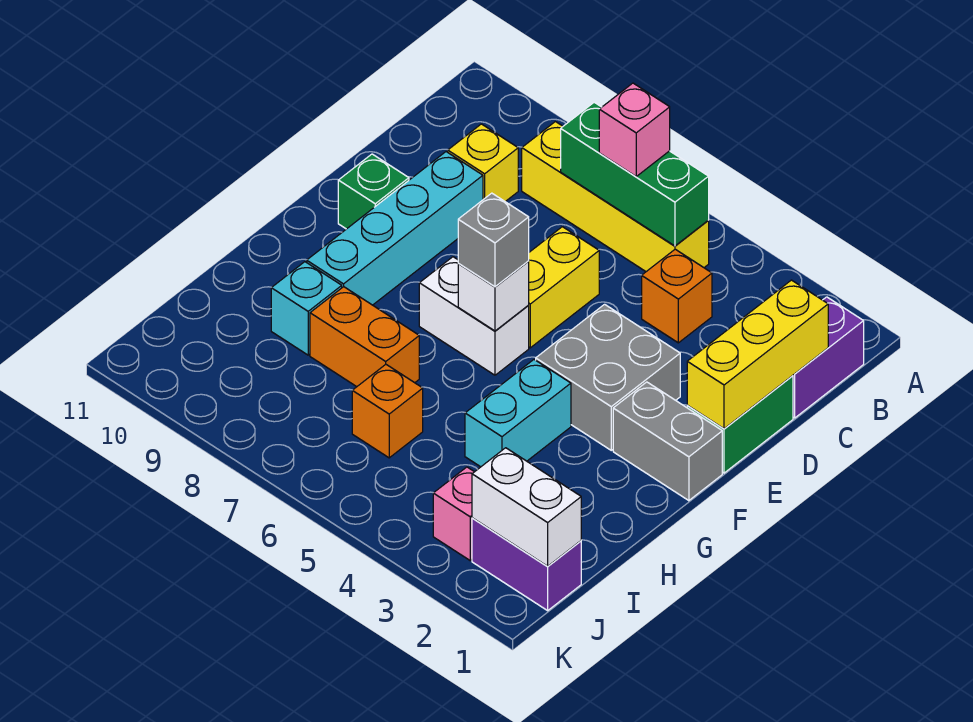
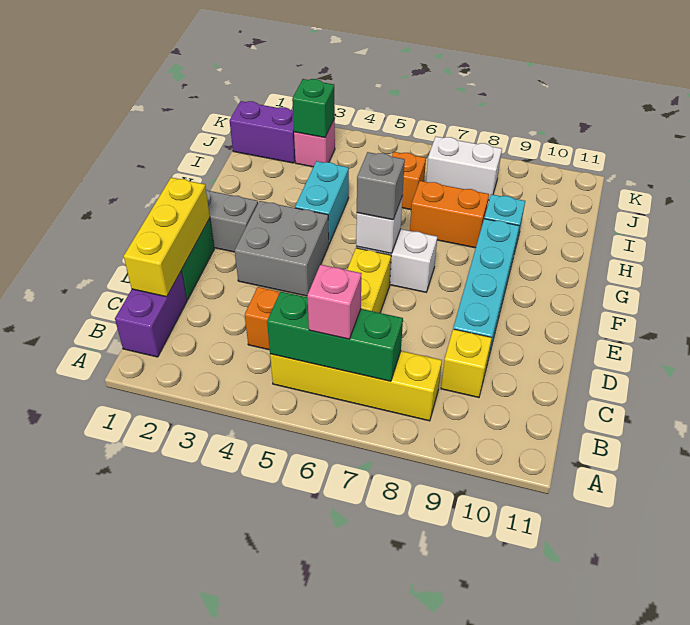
green 1x1 brick [338,154,409,229] -> green 1x1 brick moved to [292,79,335,138]
white 1x2 brick [472,448,581,566] -> white 1x2 brick moved to [426,137,502,200]

